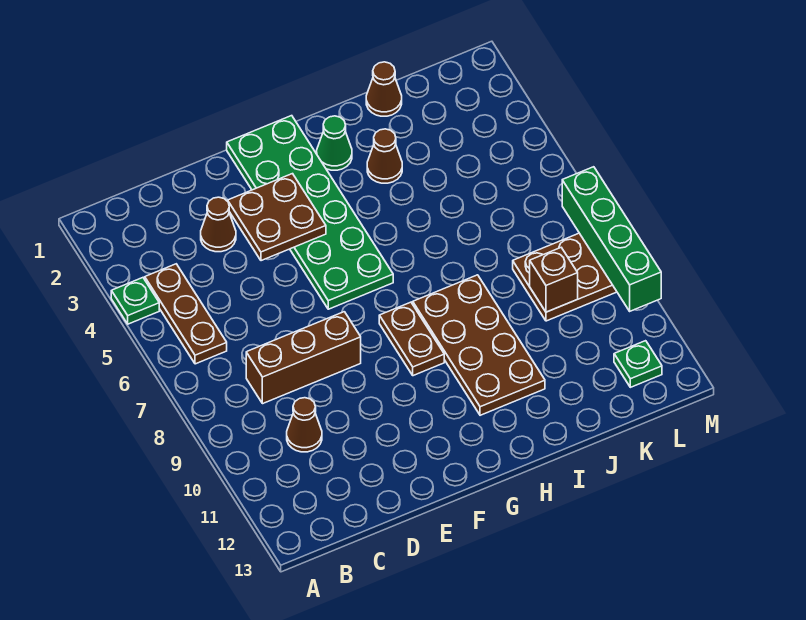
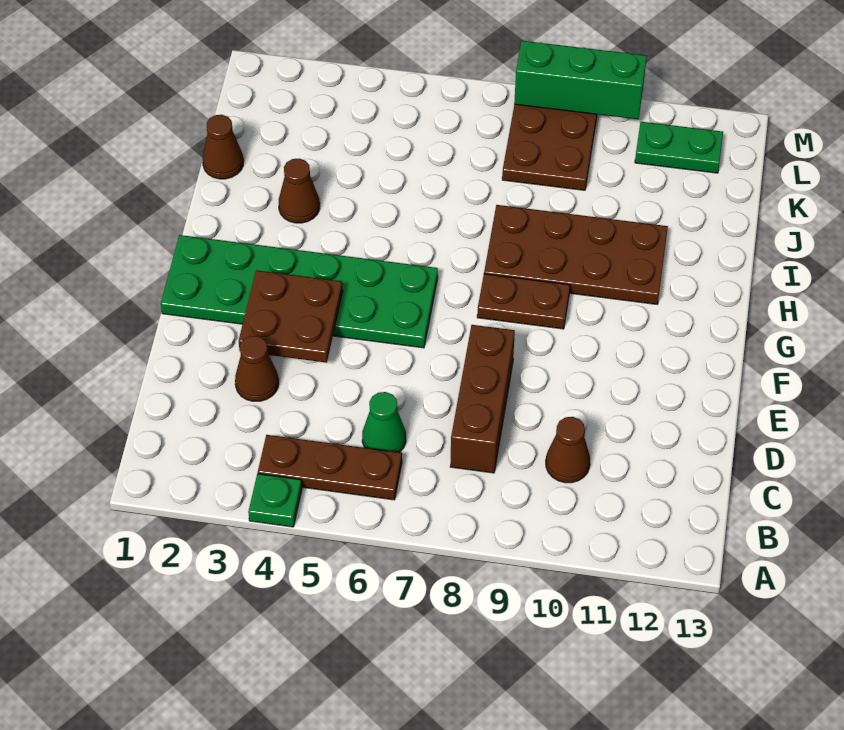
green 1x1 cone [317,116,352,170] -> green 1x1 cone moved to [362,392,406,453]
brown 1x1 brick [530,248,578,312] -> none
green 1x1 plate [614,341,662,387] -> green 1x2 plate [635,122,723,173]
green 1x4 brick [562,167,661,311] -> green 1x3 brick [514,41,647,119]

